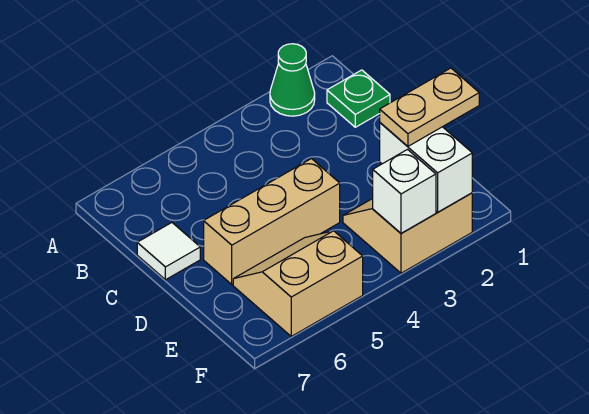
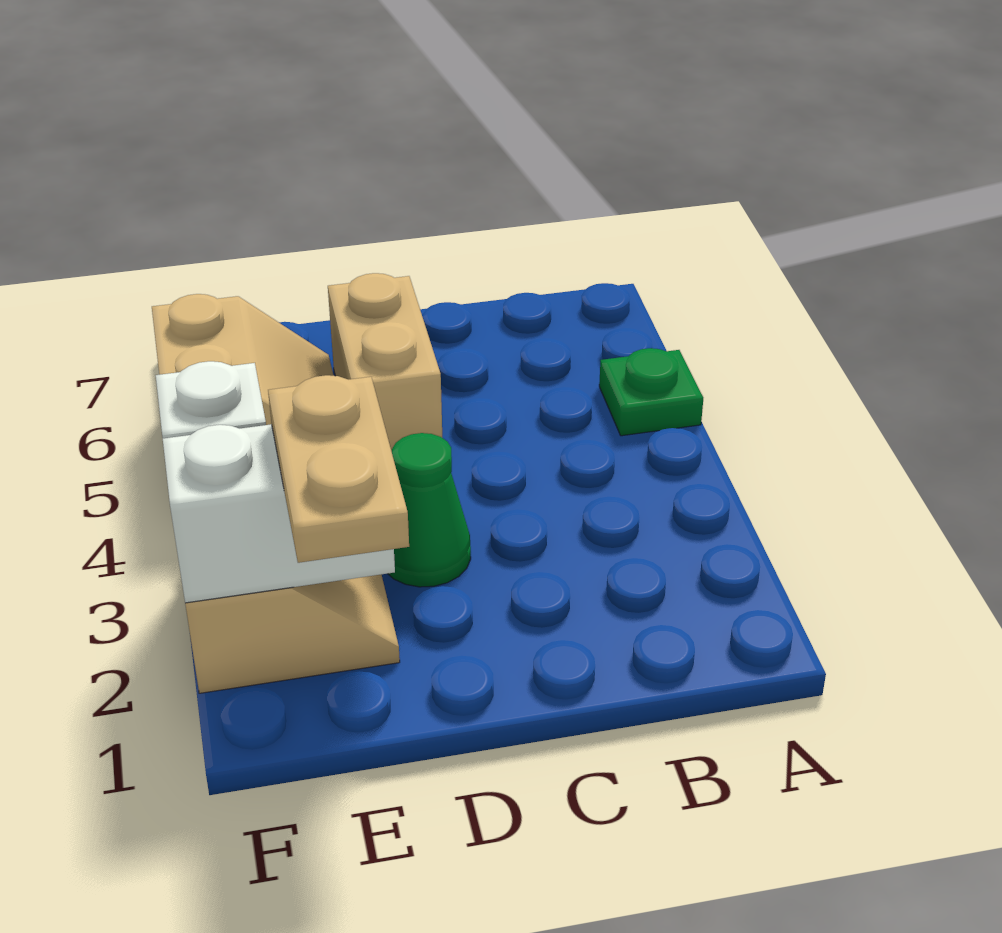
green 1x1 cone [270,44,315,116] -> green 1x1 cone moved to [388,433,471,587]
green 1x1 plate [327,70,390,127] -> green 1x1 plate moved to [599,348,703,436]
white 1x1 tile [137,223,200,280] -> none
tan 1x3 brick [204,159,340,284] -> tan 1x2 brick [328,273,442,452]

